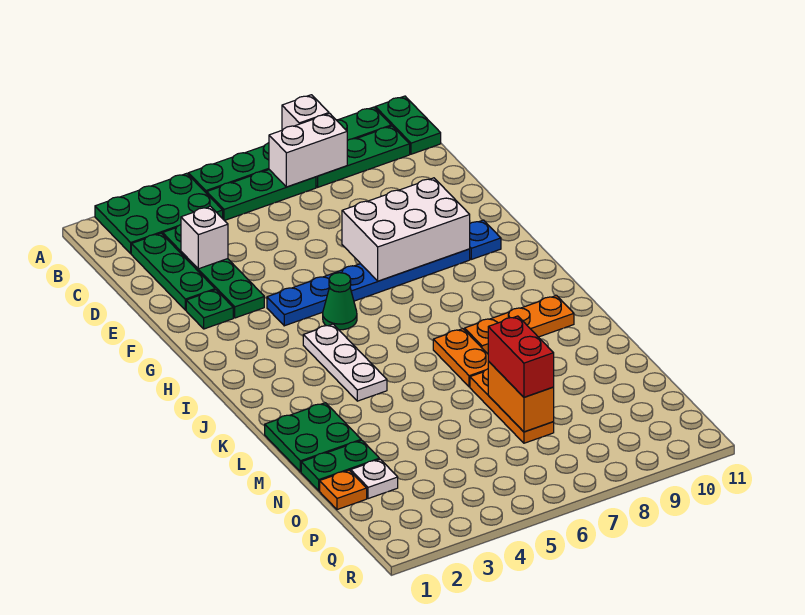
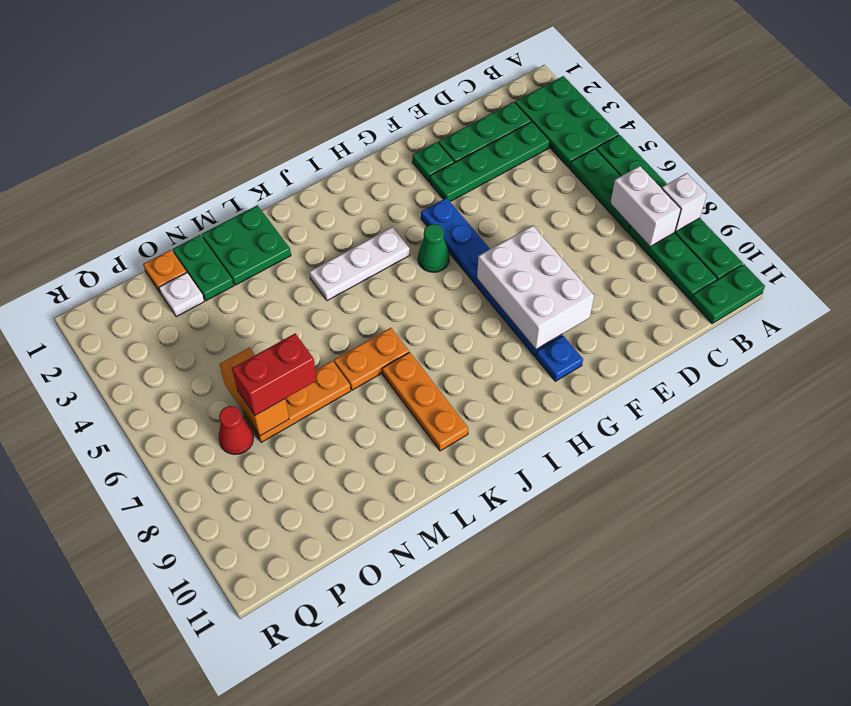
white 1x1 brick [181,206,228,269] -> none
orange 1x2 brick [488,361,554,432] -> orange 1x2 brick turned to [220,348,289,436]
none -> red 1x1 cone [219,406,253,455]

